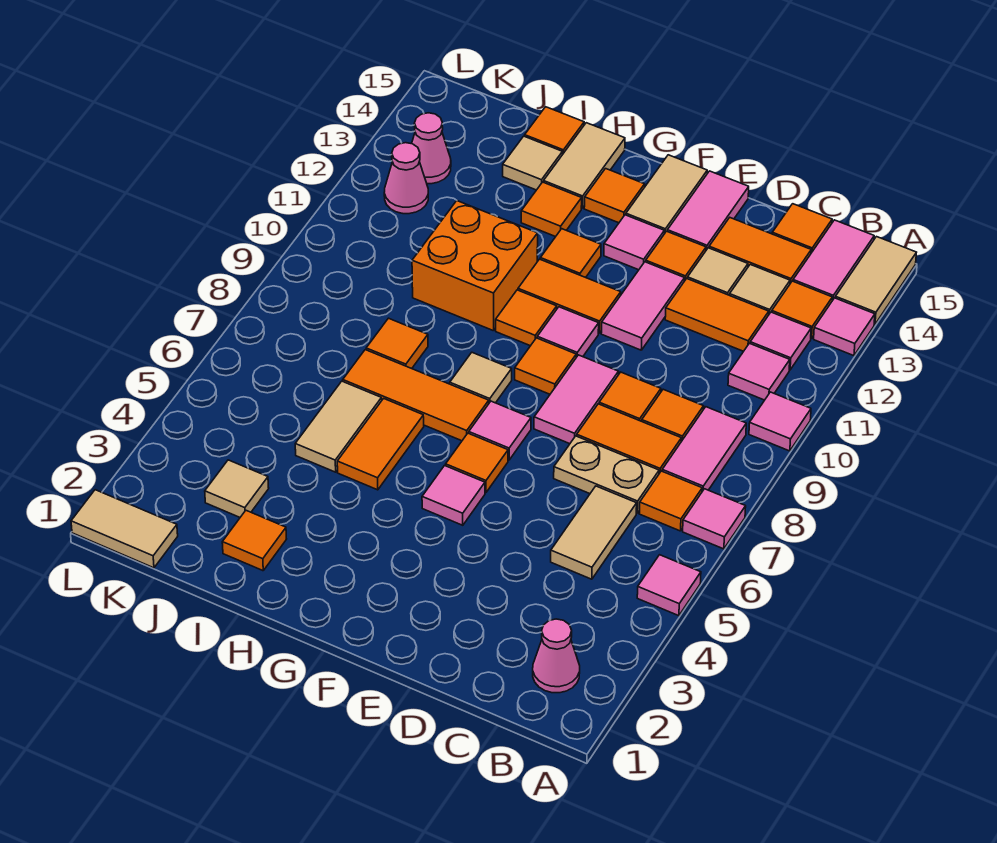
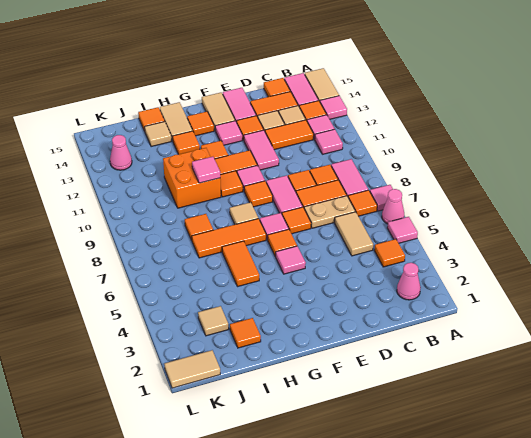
pink 1x1 tile [749,392,811,451] -> pink 1x1 tile moved to [192,157,220,183]
none -> orange 1x1 tile [374,239,405,267]
none -> orange 1x1 tile [282,207,311,234]
tan 1x2 tile [295,381,382,472] -> none
pink 1x1 cone [384,143,428,214] -> pink 1x1 cone moved to [382,189,404,224]

